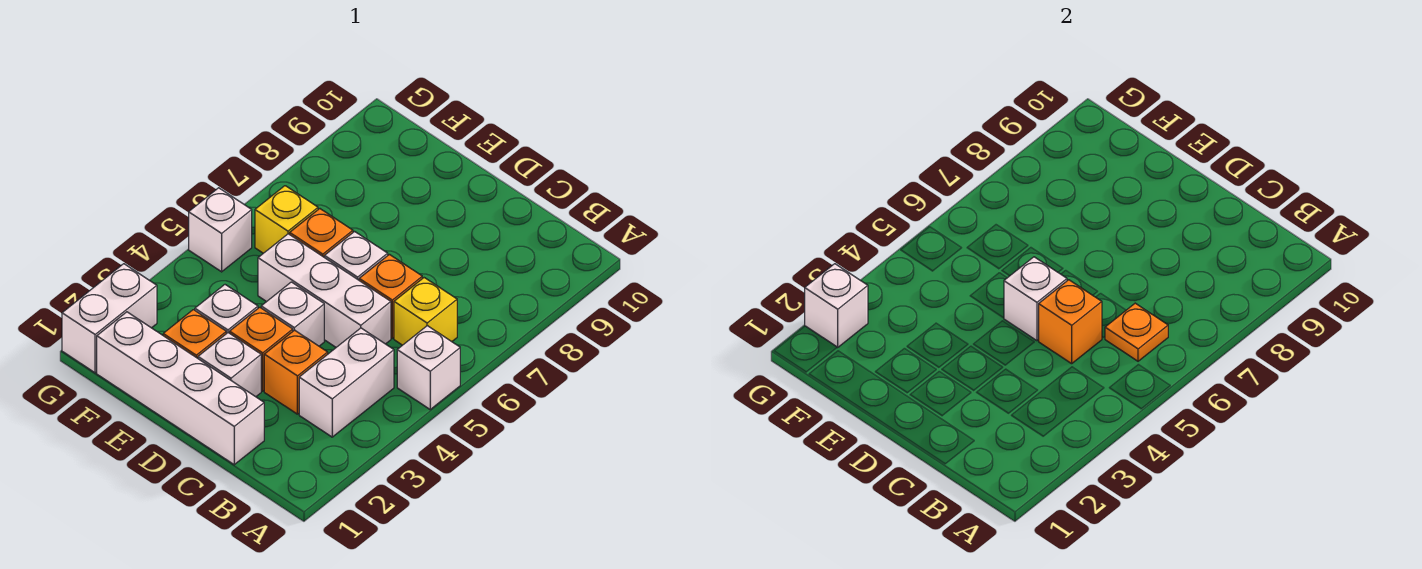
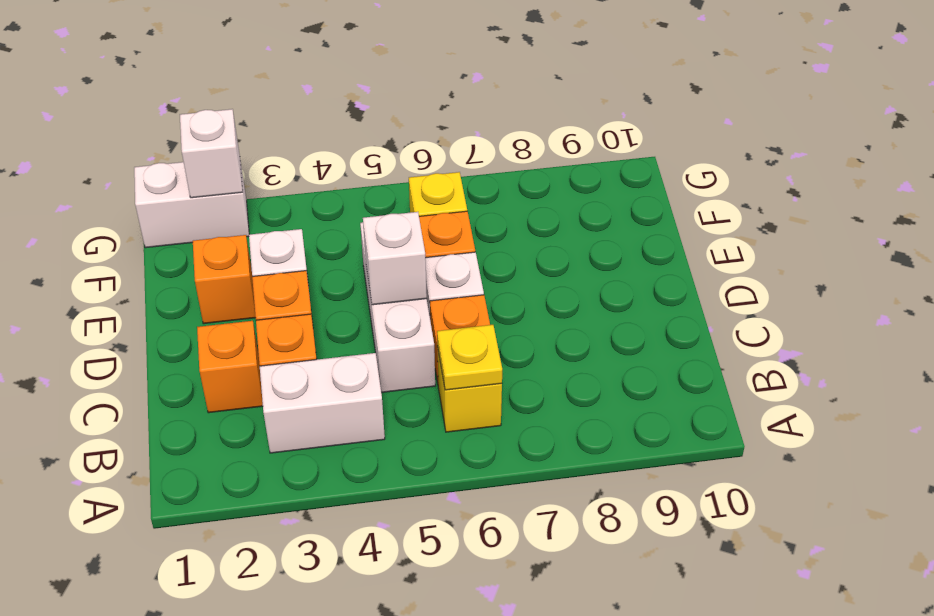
white 1x1 brick [397,326,460,409] -> none
orange 1x1 plate [1105,303,1168,361] -> yellow 1x1 plate [437,325,502,390]
white 1x4 brick [97,312,264,465] -> none
orange 1x1 brick [1039,280,1102,364] -> orange 1x1 brick moved to [197,321,263,413]
white 1x1 brick [198,333,261,397] -> none
white 1x1 brick [261,282,324,346] -> none
white 1x1 brick [189,188,252,272] -> none

